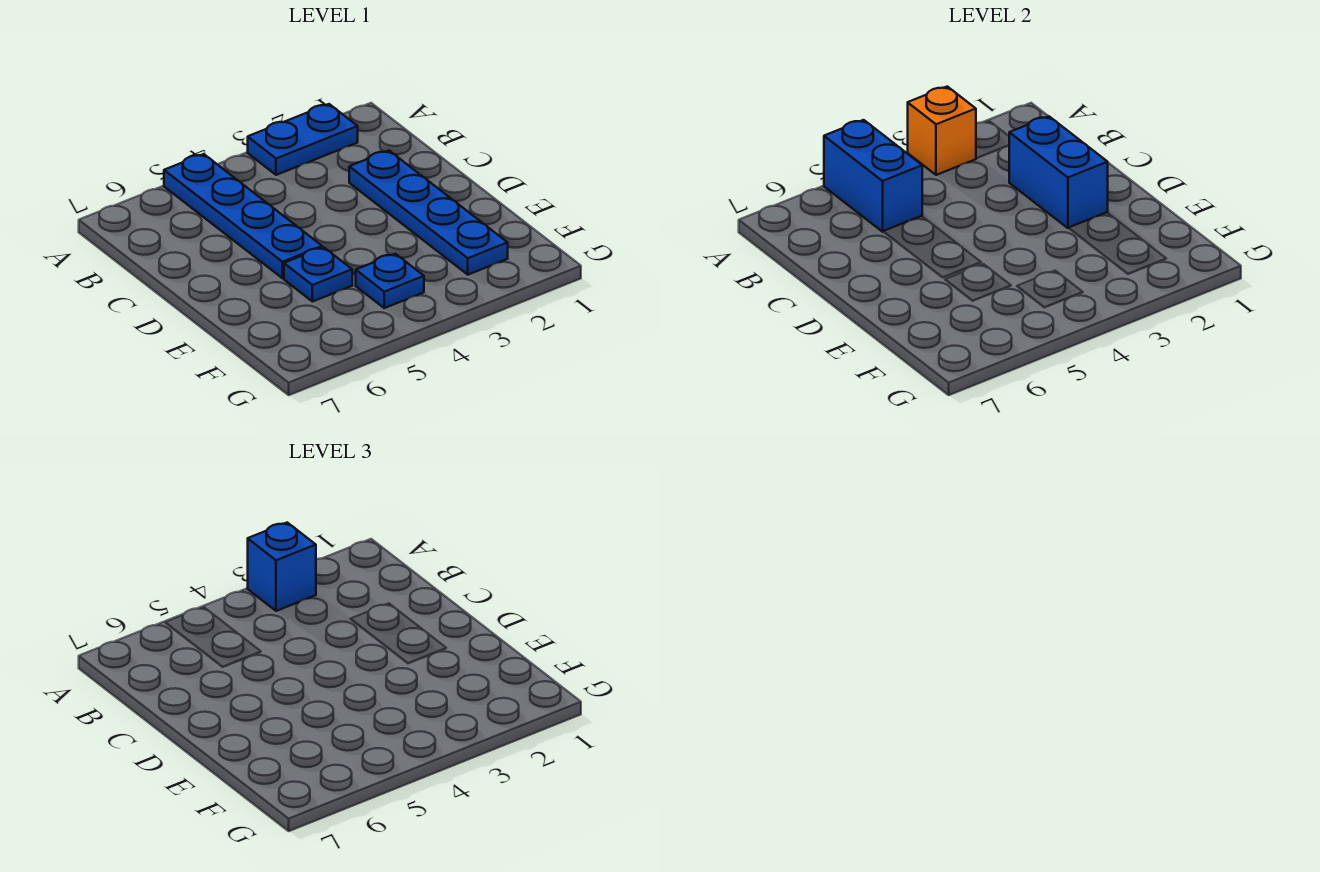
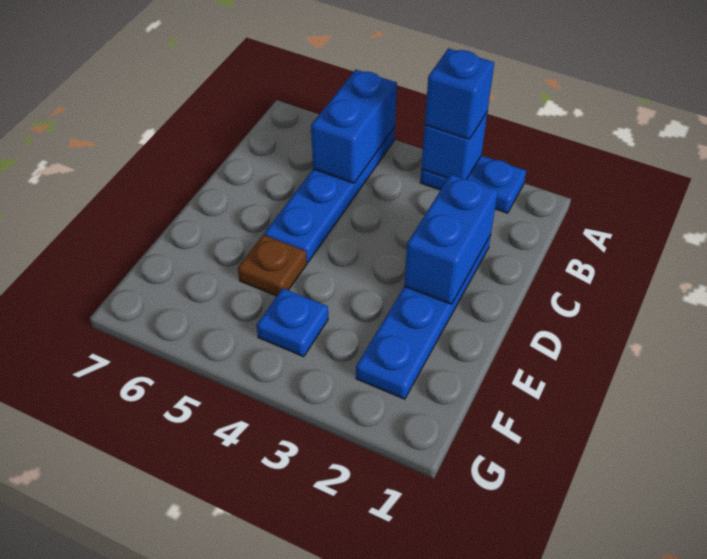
orange 1x1 brick [908,87,976,175] -> blue 1x1 brick [421,113,487,179]
blue 1x1 plate [284,247,352,302] -> brown 1x1 plate [238,235,307,296]

